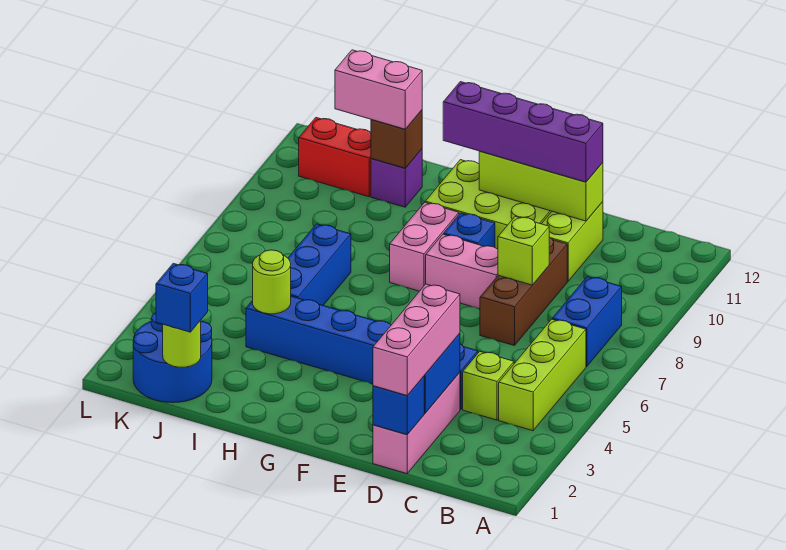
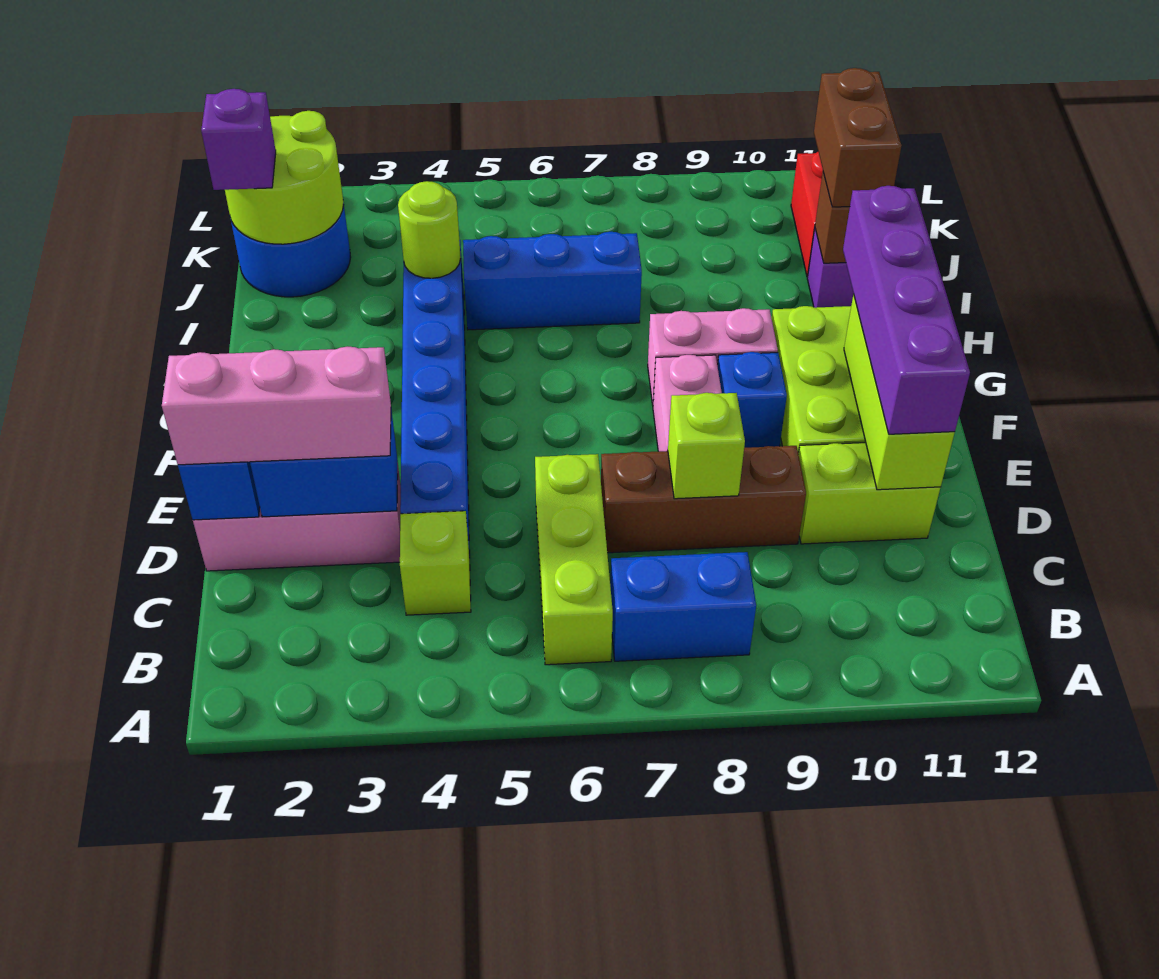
lime 1x3 brick [499,319,586,431] -> lime 1x3 brick turned to [535,454,613,665]
pink 1x2 brick [335,50,422,129] -> brown 1x2 brick [814,68,902,207]
lime 1x1 round brick [163,320,201,367] -> lime 2x2 round brick [225,111,344,244]
blue 1x1 brick [156,263,208,332] -> purple 1x1 brick [201,89,276,190]

